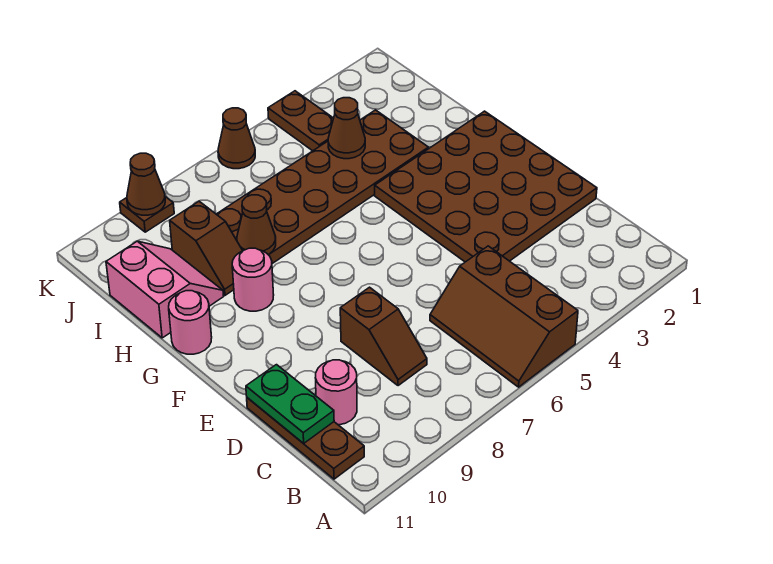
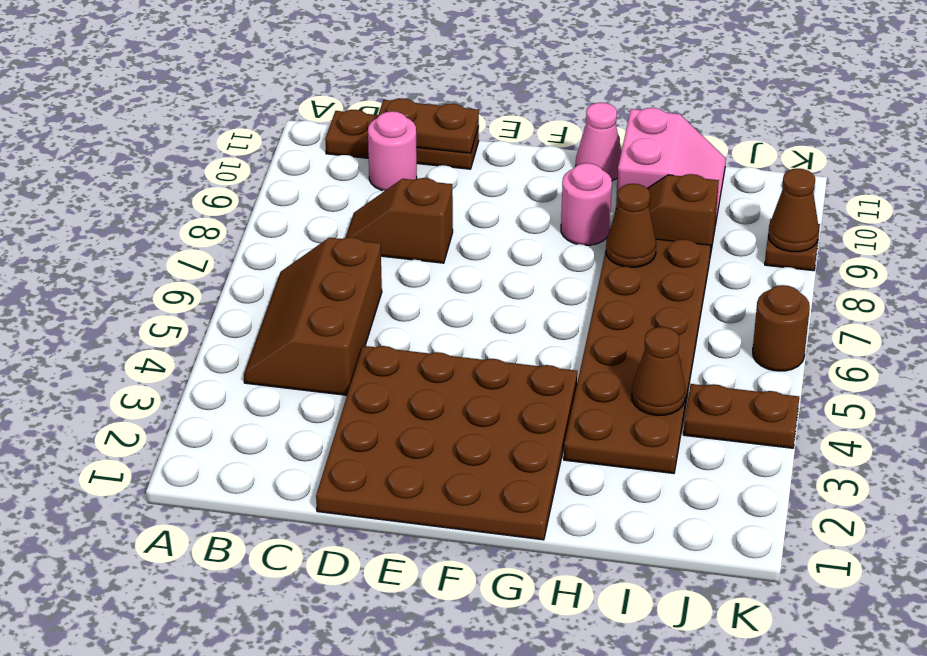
brown 2x3 slope [430,246,578,387] -> brown 2x3 slope turned to [244,237,382,395]
green 1x2 plate [246,365,334,444] -> brown 1x2 plate [377,98,479,153]
pink 1x1 round brick [169,291,212,354] -> pink 1x1 cone [576,103,621,181]
pink 2x2 slope [106,241,224,338] -> pink 2x2 slope turned to [616,108,726,224]
brown 1x1 cone [218,108,255,169] -> brown 1x1 round brick [753,285,810,371]

